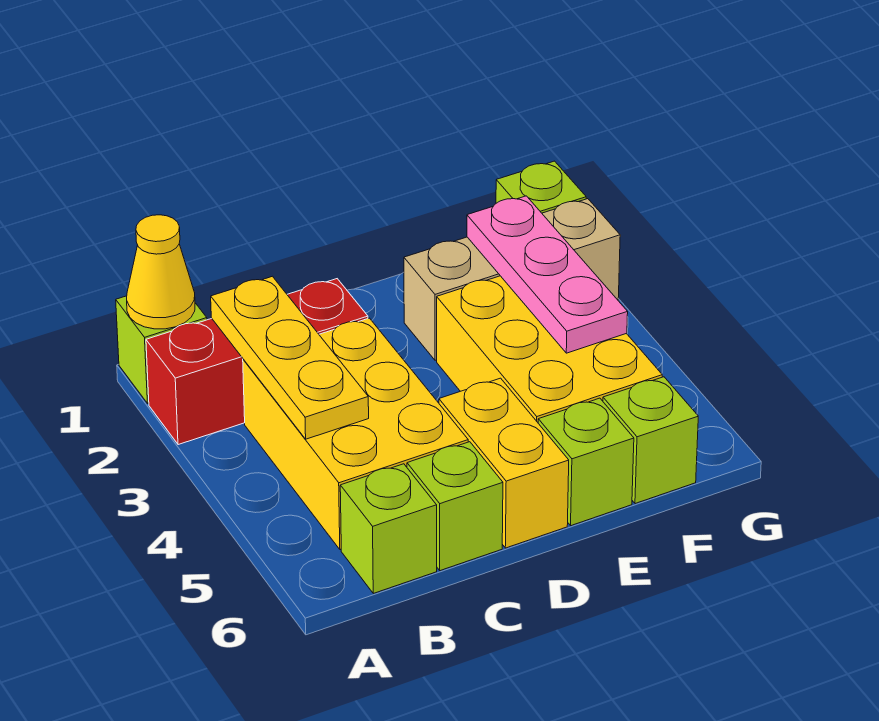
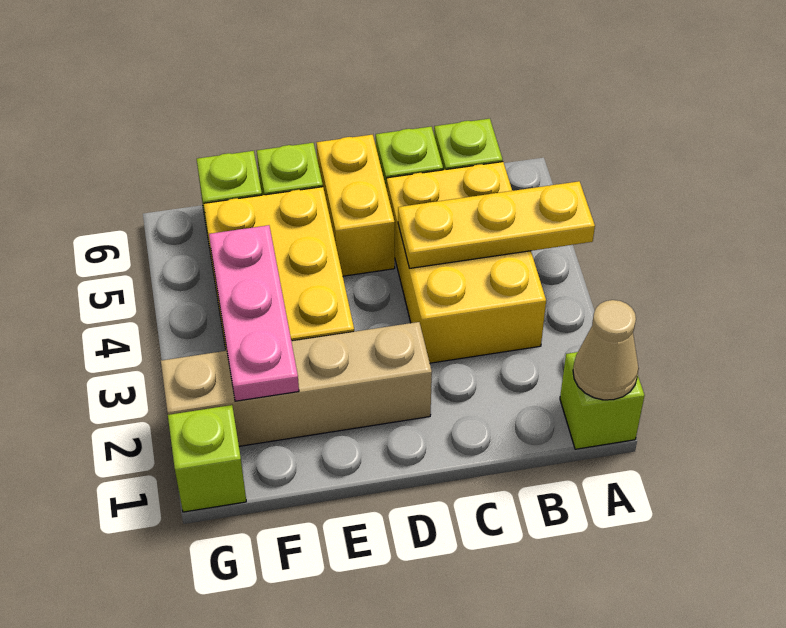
yellow 1x1 cone [127,215,195,329] -> tan 1x1 cone [573,300,639,400]
red 1x3 brick [146,279,368,445] -> none
yellow 1x3 plate [211,276,369,439] -> yellow 1x3 plate turned to [398,181,595,269]
tan 1x3 brick [404,199,620,360] -> tan 1x4 brick [161,322,432,446]

